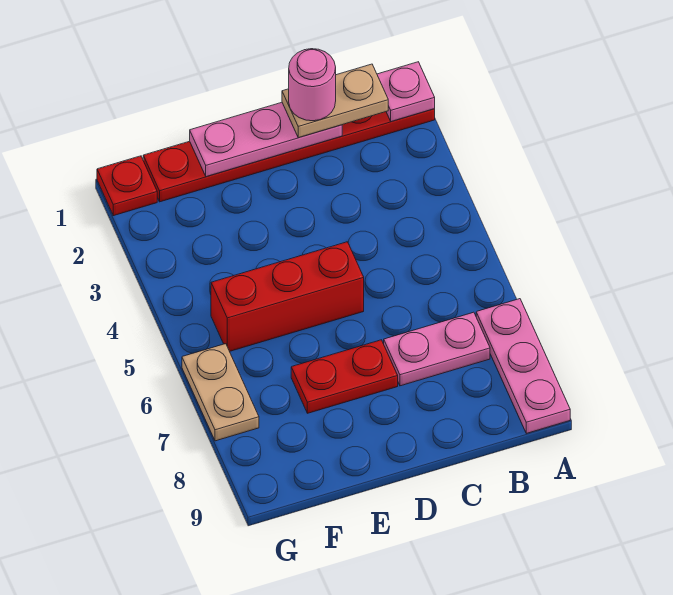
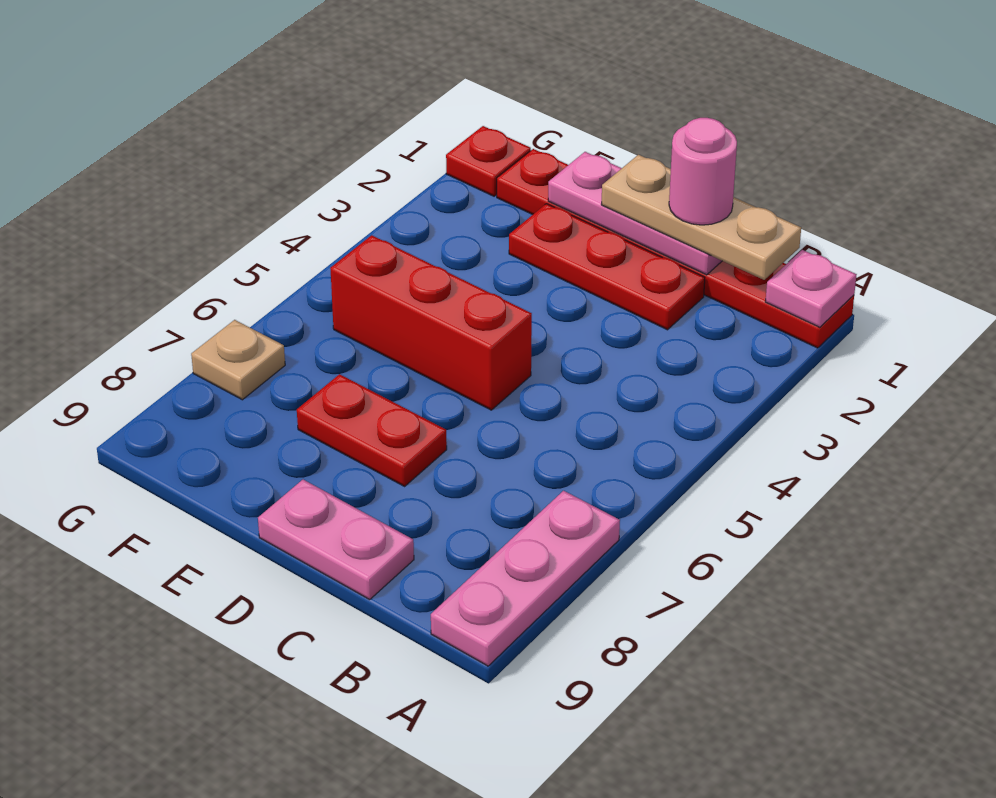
tan 1x2 plate [282,64,388,138] -> tan 1x3 plate [601,155,801,280]
pink 1x2 plate [384,312,490,386] -> pink 1x2 plate moved to [258,480,414,600]
none -> red 1x3 plate [509,204,705,330]
tan 1x2 plate [182,344,259,441] -> tan 1x1 plate [191,320,285,400]

